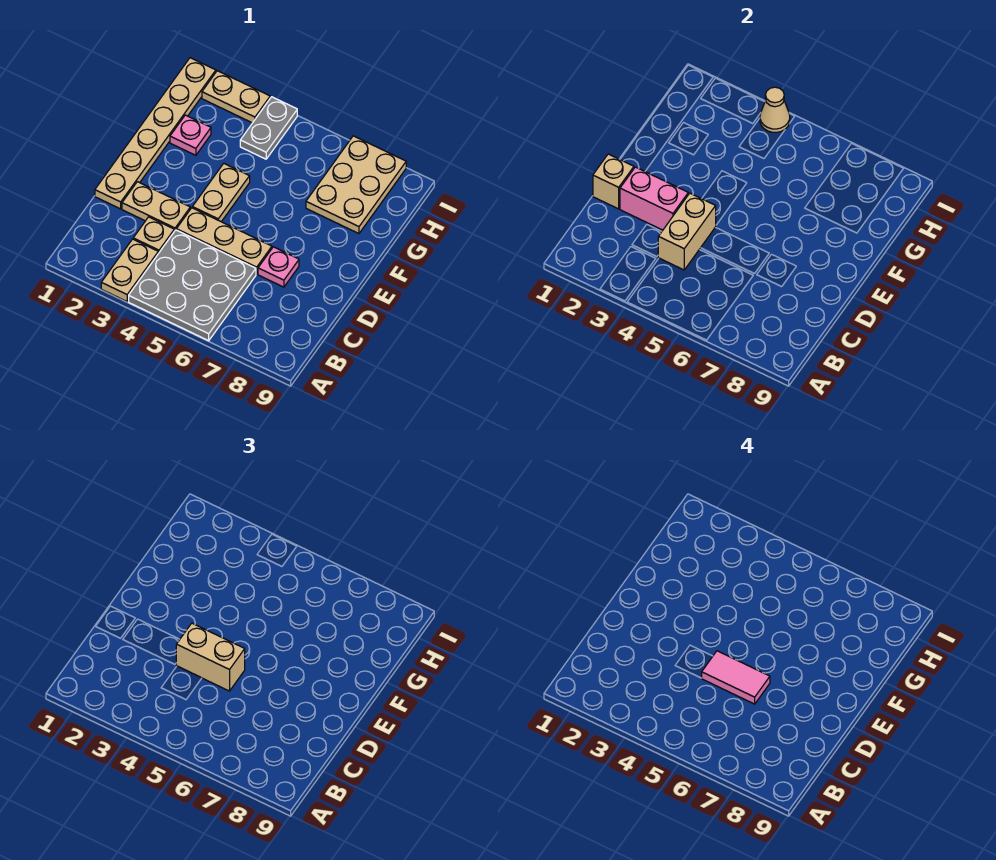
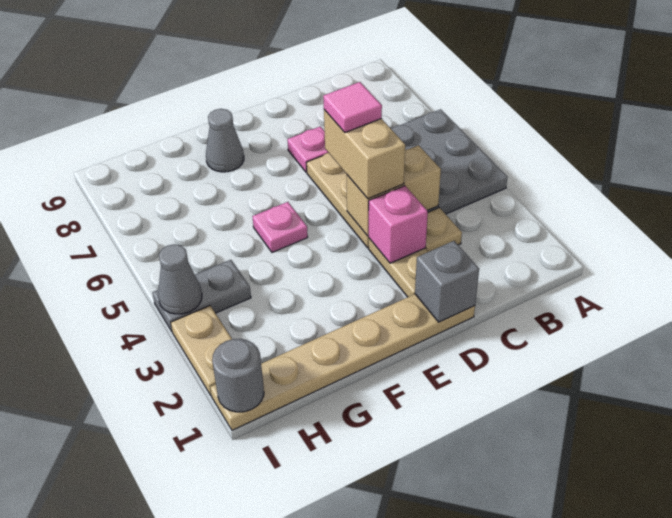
tan 1x2 plate [101,239,158,301] -> none
tan 1x1 brick [593,154,634,209] -> grey 1x1 brick [415,241,479,322]
pink 1x2 brick [620,167,688,230] -> pink 1x1 brick [369,186,428,263]
pink 1x2 tile [702,651,770,704] -> pink 1x1 tile [323,82,382,133]
tan 1x2 plate [192,164,250,222] -> none
none -> grey 1x1 cone [206,109,244,172]
pink 1x1 plate [170,115,211,155] -> pink 1x1 plate moved to [252,202,308,252]
tan 2x3 plate [306,136,406,234] -> none
none -> grey 1x1 round brick [212,339,264,412]
tan 1x1 cone [760,87,790,132] -> grey 1x1 cone [158,244,202,314]

